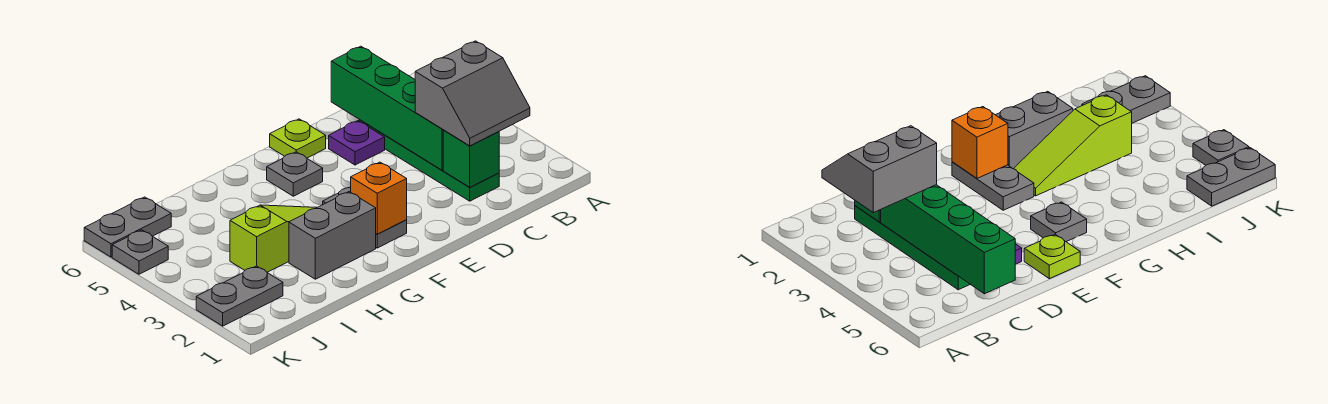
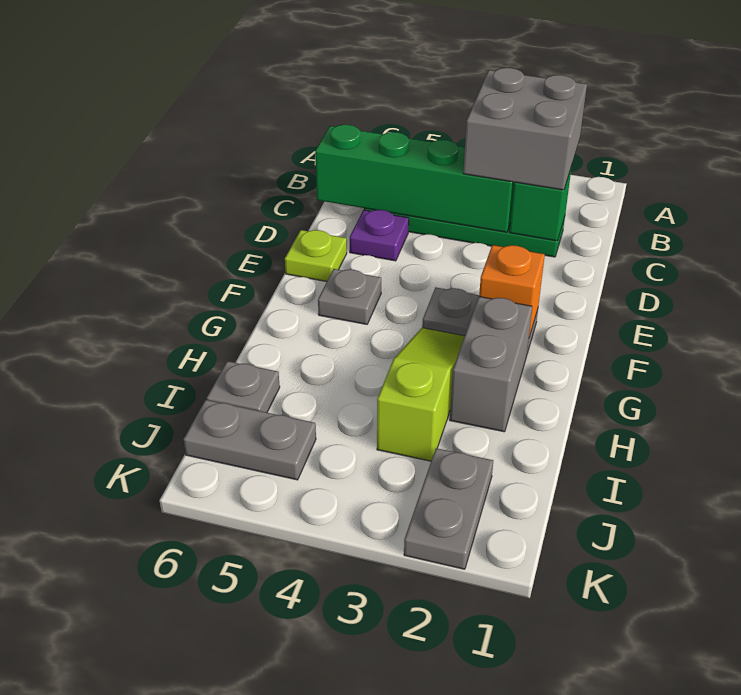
grey 2x2 slope [415,41,530,146] -> grey 2x2 brick [463,68,587,190]
grey 1x2 plate [84,197,171,257] -> grey 1x2 plate turned to [183,400,316,480]
grey 1x1 plate [112,230,168,274] -> grey 1x1 plate moved to [207,361,280,412]

